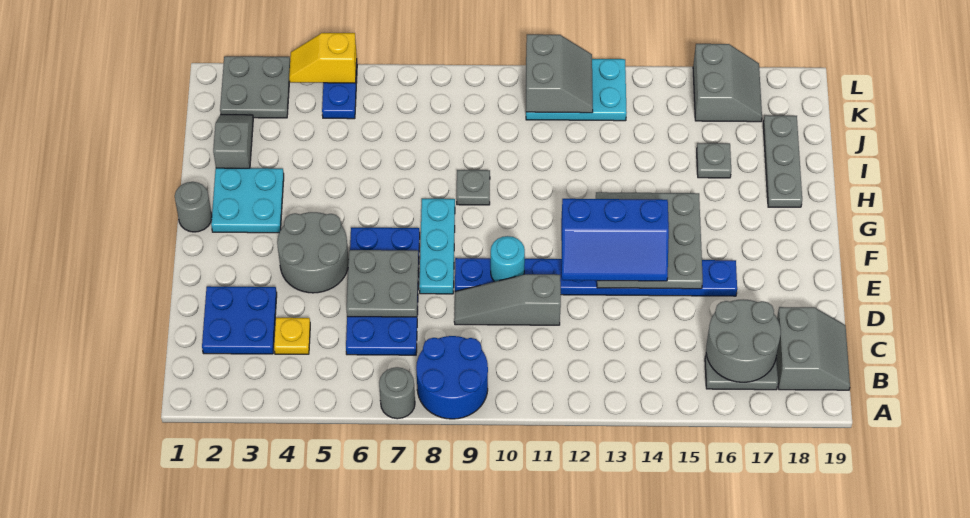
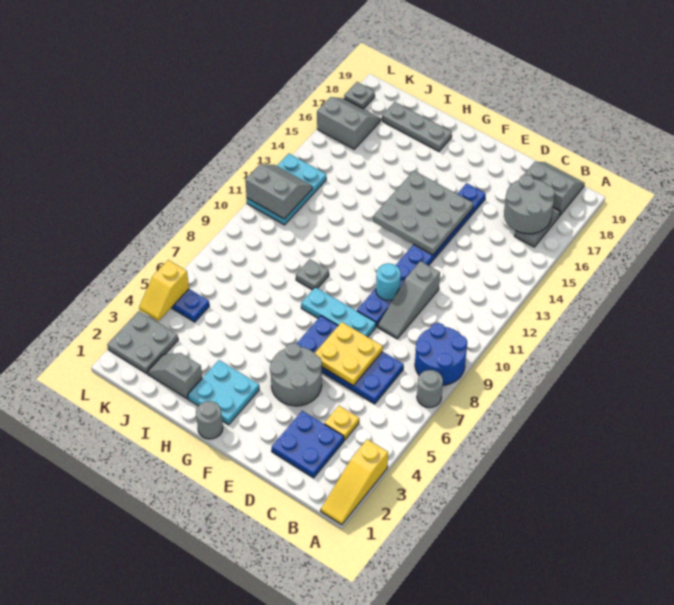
none -> yellow 1x3 slope [321,439,388,525]
grey 2x2 plate [347,250,419,317] -> yellow 2x2 plate [315,322,383,386]
blue 2x3 slope [561,199,669,281] -> none
grey 1x1 plate [697,143,731,178] -> grey 1x1 plate moved to [344,82,375,109]

